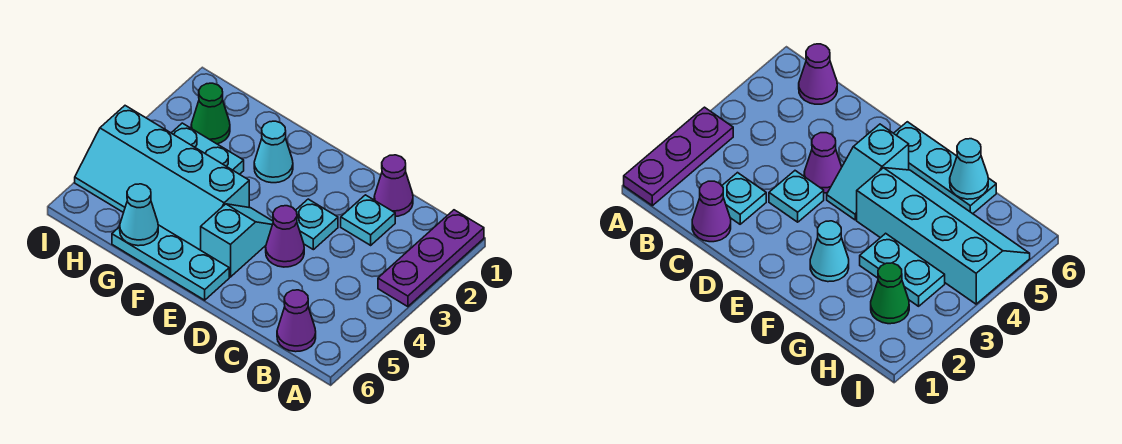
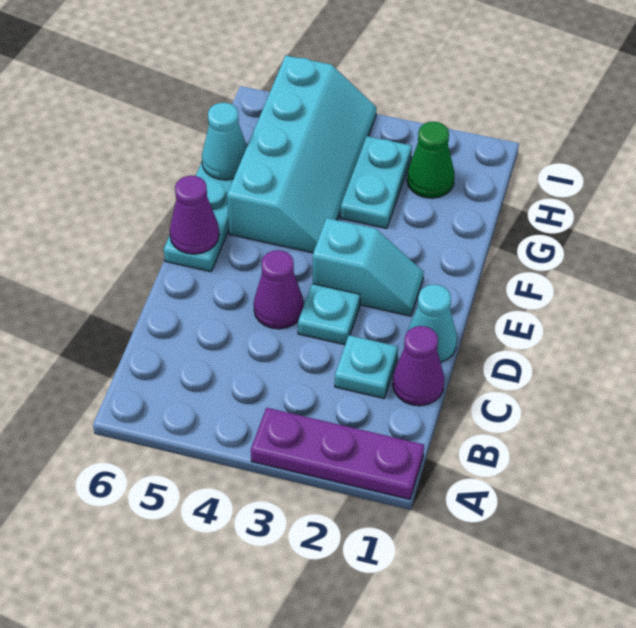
purple 1x1 cone [277,290,316,352] -> purple 1x1 cone moved to [170,176,219,254]
cyan 1x2 slope [201,204,273,277] -> cyan 1x2 slope moved to [313,218,424,316]
cyan 1x1 cone [254,121,293,183] -> cyan 1x1 cone moved to [407,285,457,363]
cyan 2x4 slope [75,106,249,250] -> cyan 2x4 slope turned to [227,55,377,253]

